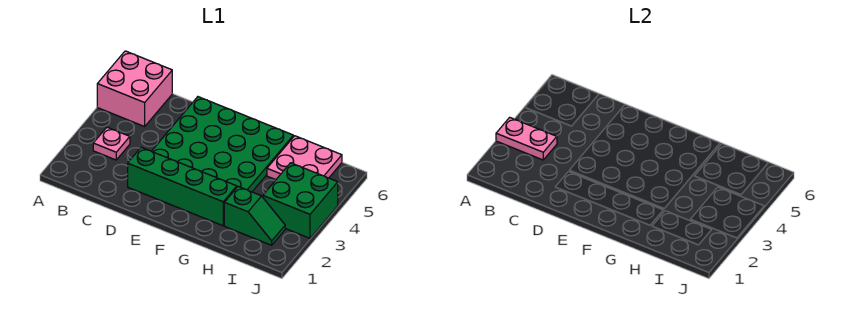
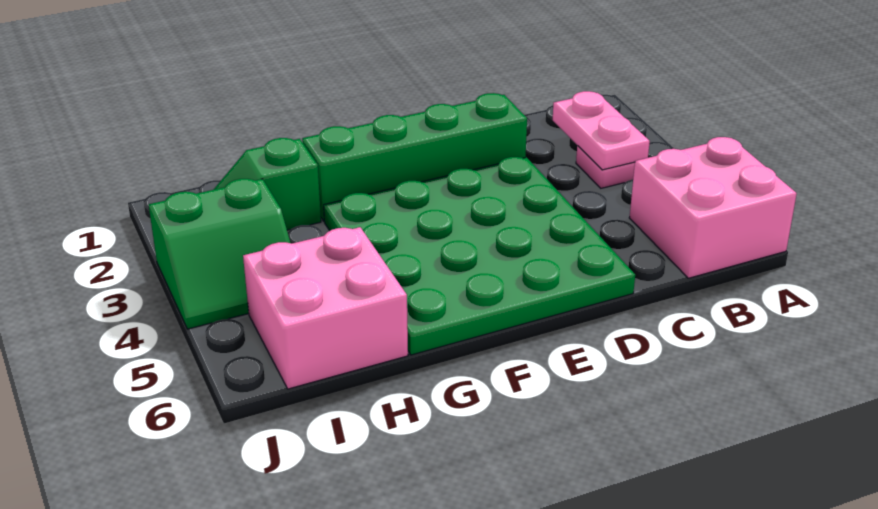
pink 1x2 plate [496,117,557,160] -> pink 1x2 plate turned to [553,91,650,170]
pink 2x2 plate [267,136,342,180] -> pink 2x2 brick [243,227,408,389]
green 2x2 brick [263,163,338,238] -> green 2x2 slope [149,179,290,329]

